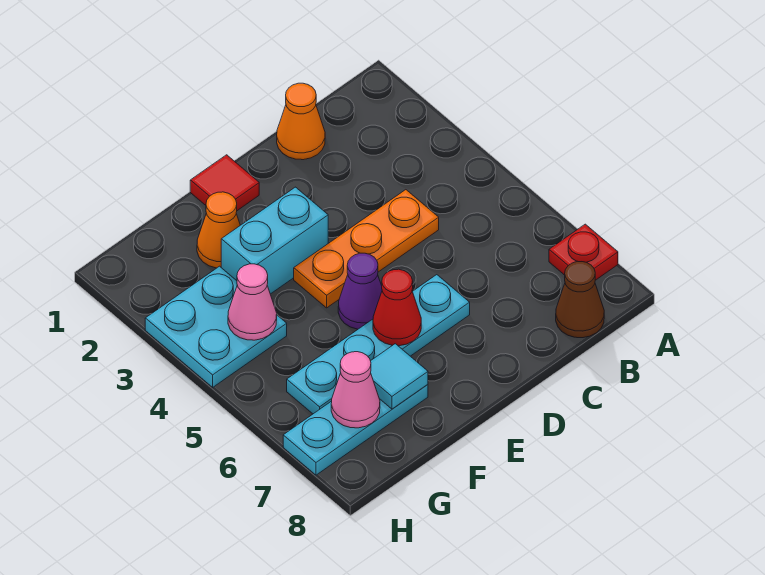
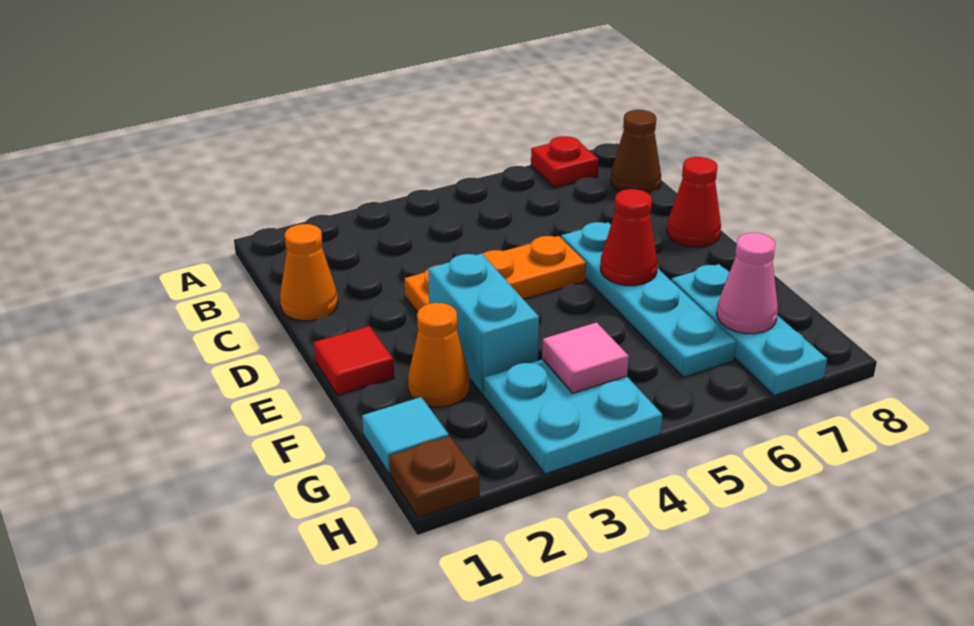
orange 1x3 plate [294,190,439,308] -> orange 1x3 plate turned to [405,236,586,312]
none -> red 1x1 cone [667,157,721,247]
purple 1x1 cone [338,253,382,329] -> none
cyan 1x1 tile [371,344,428,409] -> cyan 1x1 tile moved to [362,397,449,474]
pink 1x1 cone [228,264,277,340] -> pink 1x1 tile [542,322,629,393]
none -> brown 1x1 plate [389,436,479,517]

